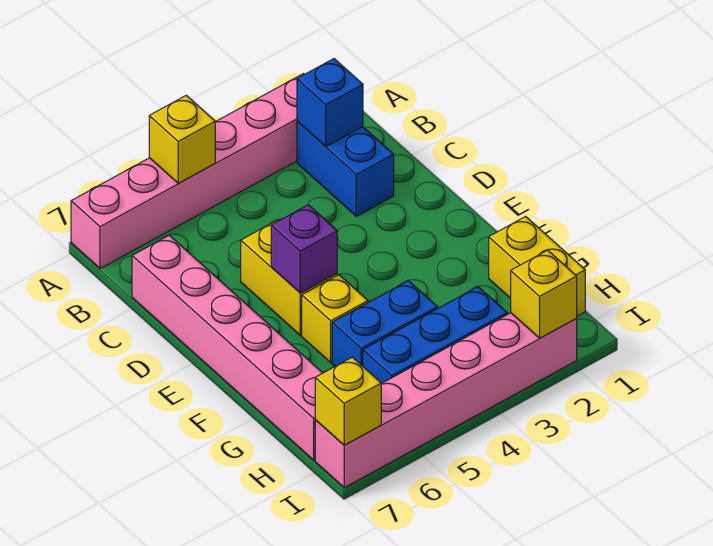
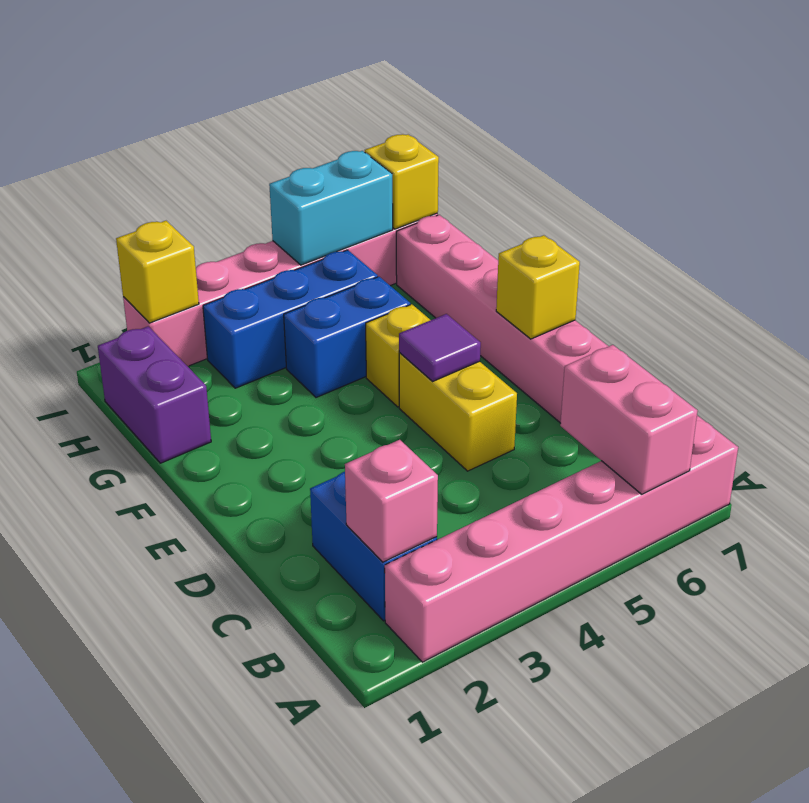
yellow 1x1 brick [149,95,215,183] -> yellow 1x1 brick moved to [496,235,580,339]
none -> pink 1x2 brick [560,345,697,494]
blue 1x1 brick [297,59,363,147] -> pink 1x1 brick [345,440,438,562]
purple 1x1 brick [271,205,337,293] -> purple 1x1 tile [399,314,481,381]
yellow 1x2 brick [489,216,585,316] -> purple 1x2 brick [98,326,211,463]
none -> cyan 1x2 brick [269,151,393,265]

